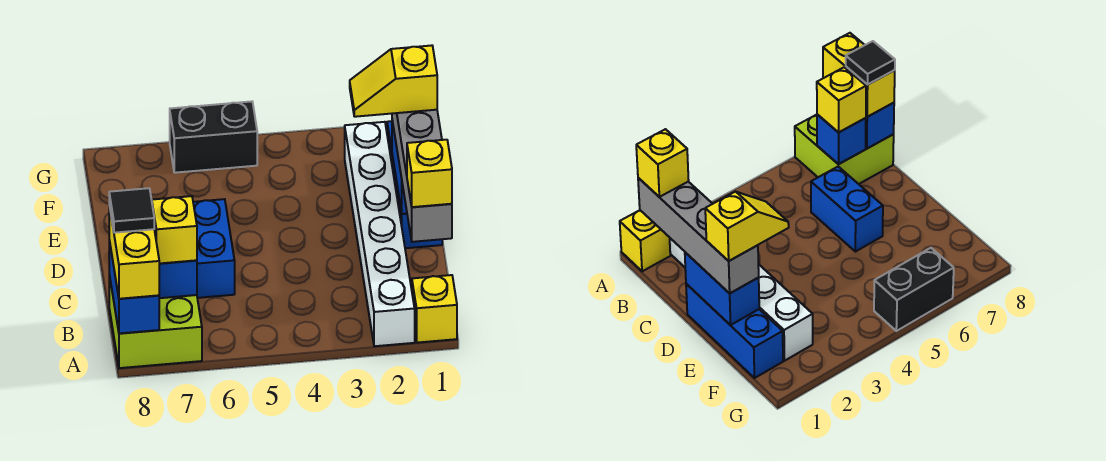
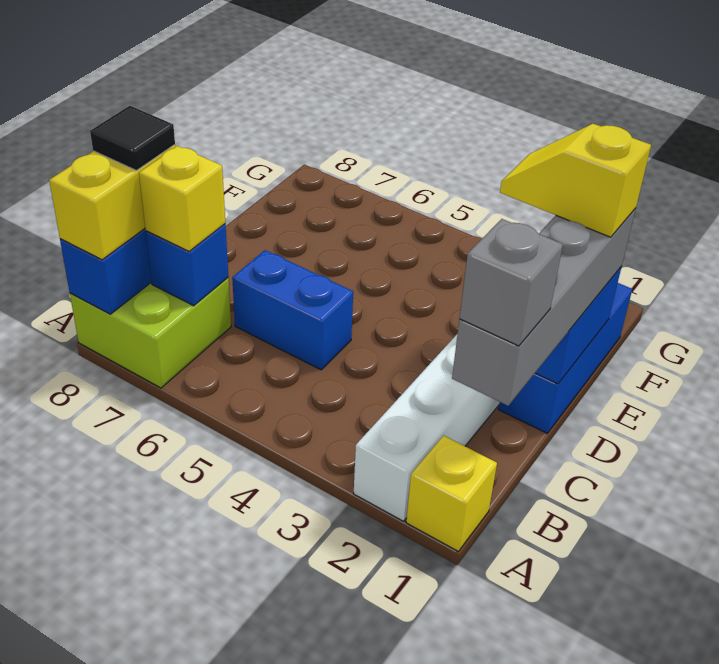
yellow 1x1 brick [407,140,452,207] -> grey 1x1 brick [459,219,563,346]
blue 1x2 brick [193,199,235,298] -> blue 1x2 brick turned to [232,250,353,370]
black 1x2 brick [170,101,257,173] -> none

